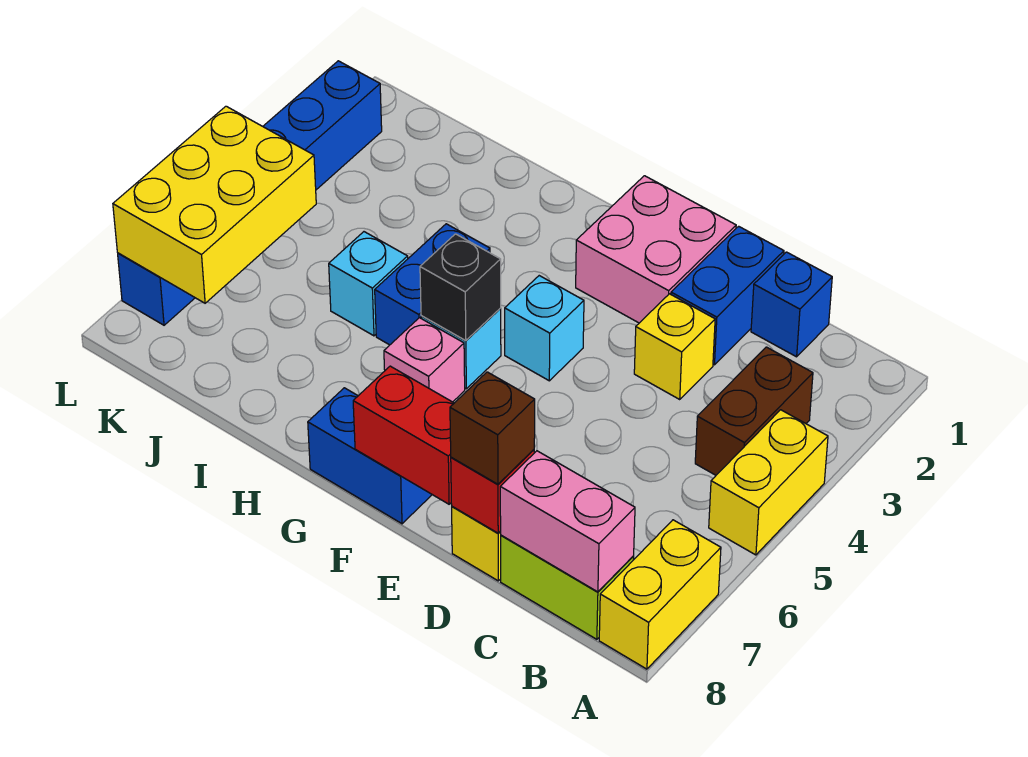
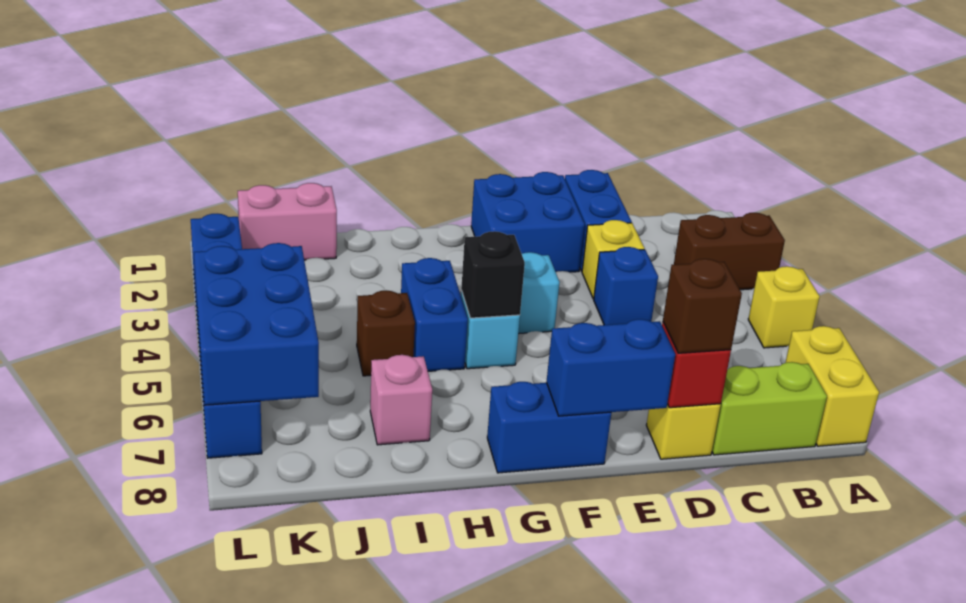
yellow 1x2 brick [709,410,828,555] -> yellow 1x1 brick [748,266,820,348]
brown 1x2 brick [695,347,813,475] -> brown 1x2 brick turned to [674,213,785,290]
pink 1x2 brick [500,451,635,592] -> pink 1x2 brick moved to [238,183,337,260]
blue 1x1 brick [751,252,832,357] -> blue 1x1 brick moved to [594,247,658,325]
pink 2x2 brick [576,176,736,323] -> blue 2x2 brick [471,172,585,272]
red 1x2 brick [353,366,454,504] -> blue 1x2 brick [546,319,675,416]
pink 1x1 brick [384,318,465,402] -> pink 1x1 brick moved to [370,355,432,445]
cyan 1x1 brick [329,232,408,336] -> brown 1x1 brick [357,290,415,376]
yellow 2x3 brick [113,106,316,303] -> blue 2x3 brick [194,243,319,405]

